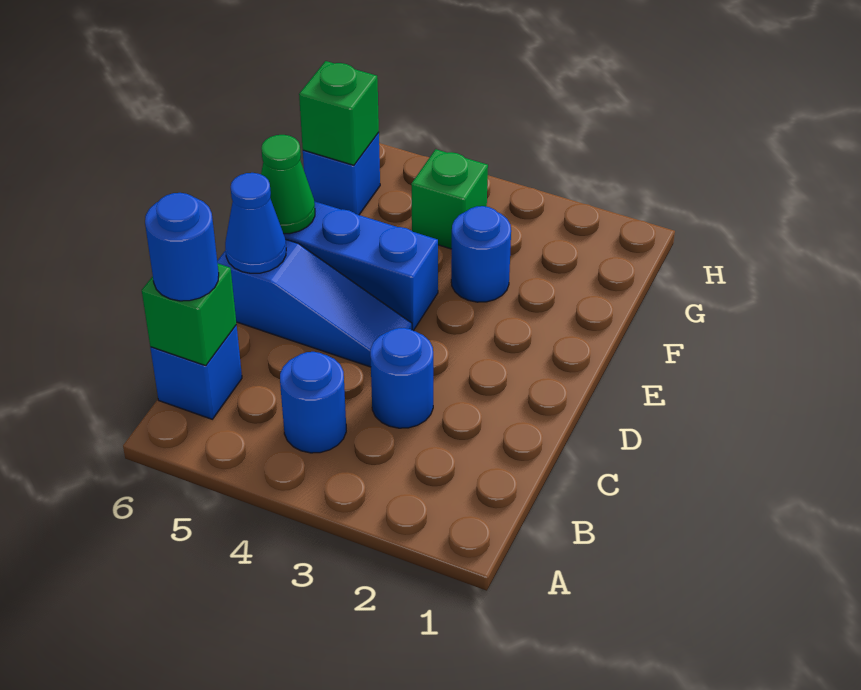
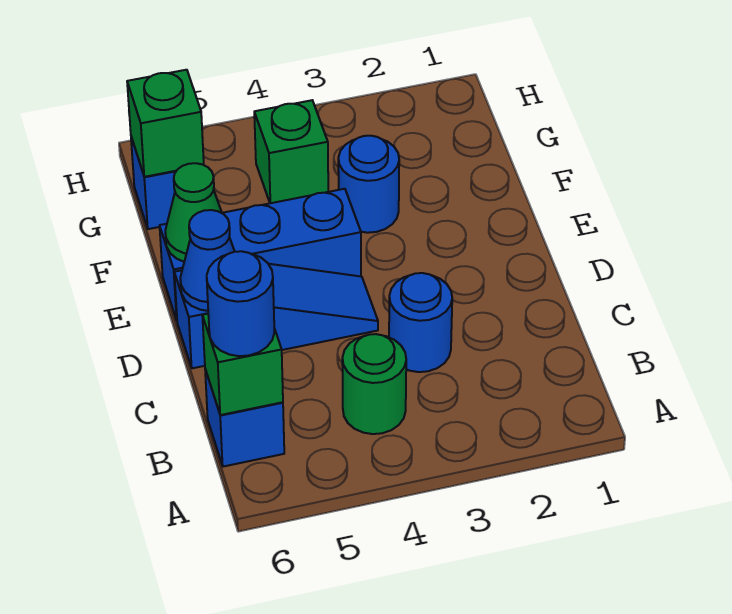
blue 1x1 round brick [280,352,346,453] -> green 1x1 round brick [342,334,406,434]

